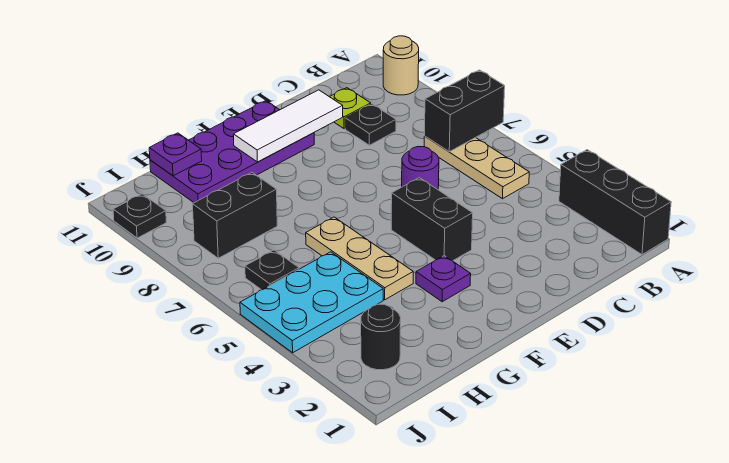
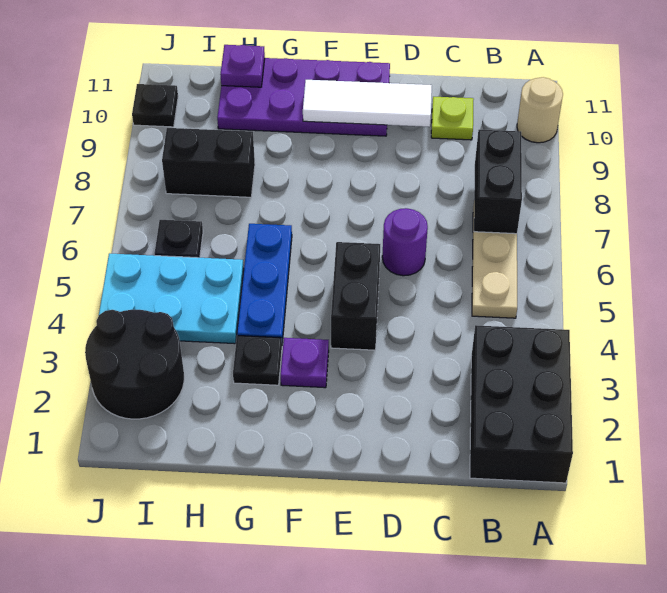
black 1x3 brick [559,150,671,255] -> black 2x3 brick [470,325,573,483]
black 1x2 brick [424,70,505,152] -> black 1x2 brick turned to [474,130,522,234]
black 1x1 plate [345,104,396,145] -> black 1x1 plate moved to [233,335,282,385]
tan 1x3 plate [306,217,413,300] -> blue 1x3 plate [237,224,292,343]
black 1x1 round brick [361,304,401,370] -> black 2x2 round brick [85,310,184,419]

